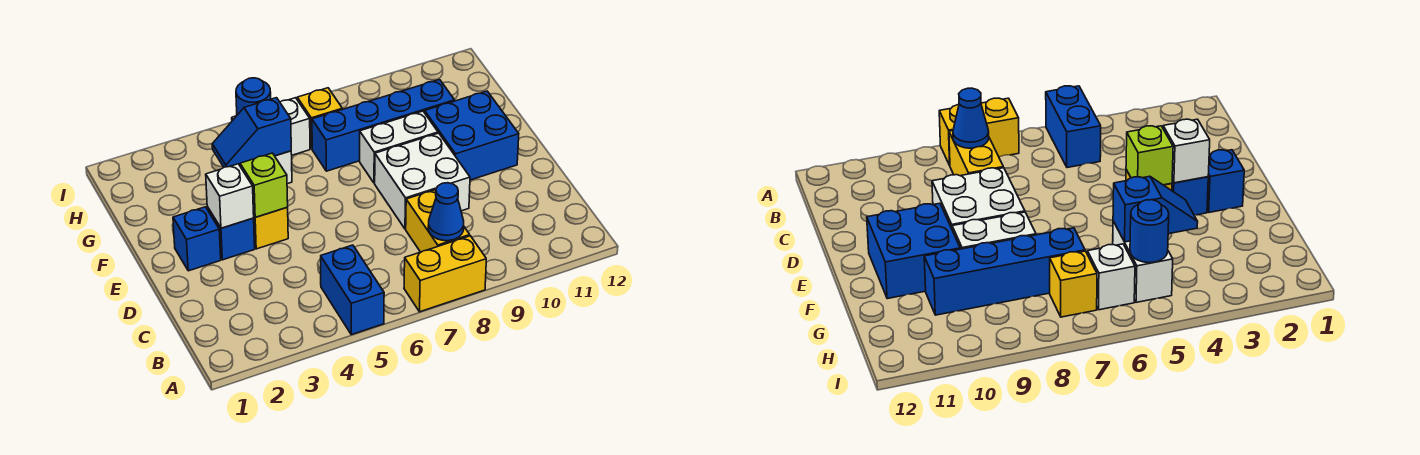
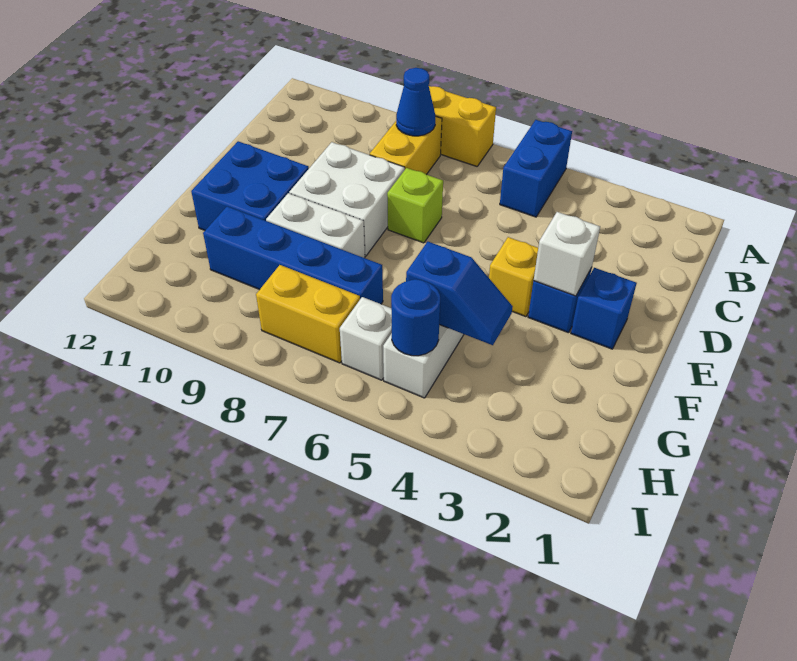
lime 1x1 brick [240,153,288,217] -> lime 1x1 brick moved to [387,168,443,243]
yellow 1x1 brick [297,88,342,149] -> yellow 1x2 brick [256,265,360,363]

